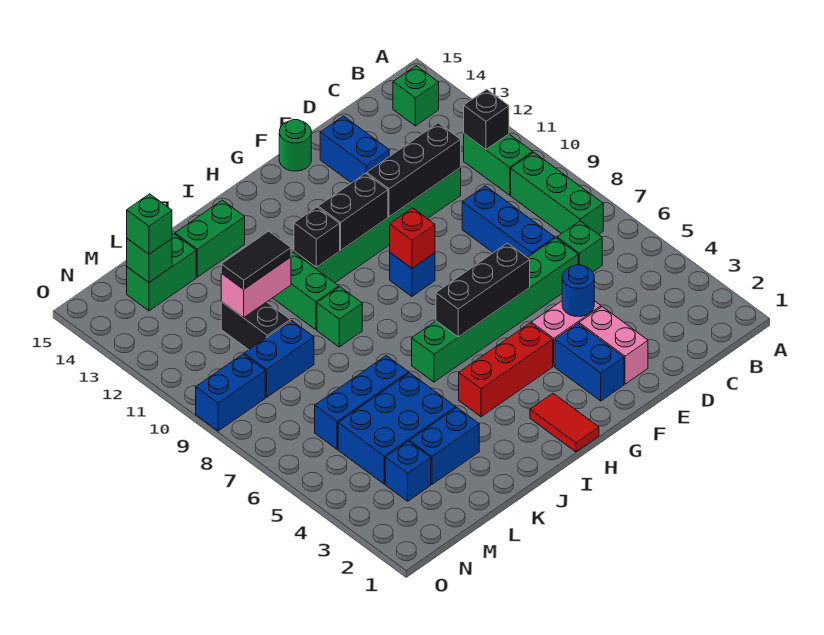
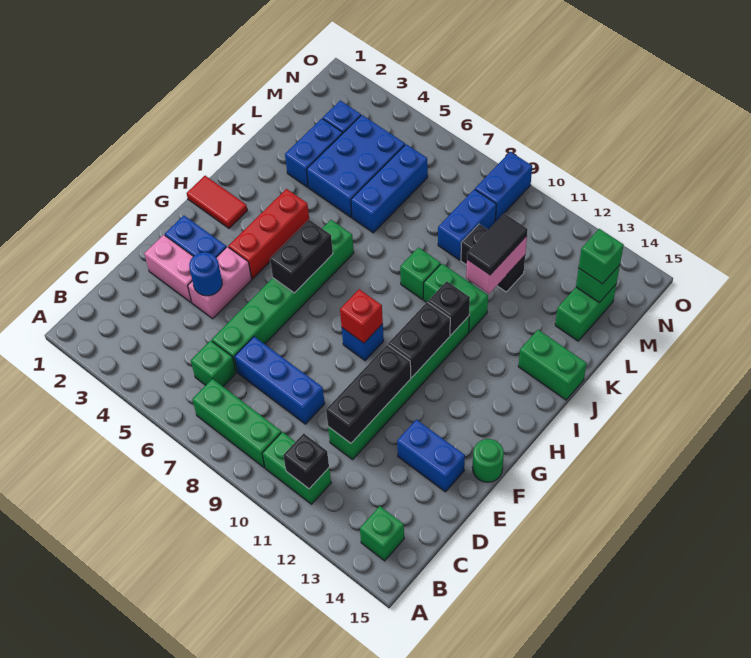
black 1x3 brick [436,243,530,337] -> black 1x2 brick [270,220,333,293]
green 1x2 brick [175,200,245,277] -> green 1x2 brick turned to [518,330,587,400]

